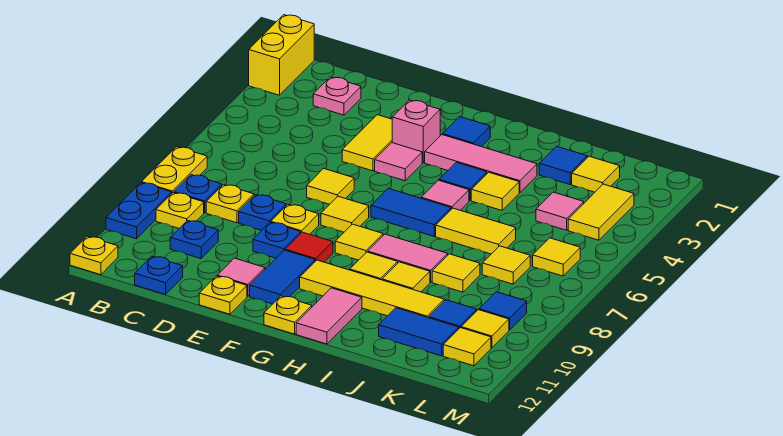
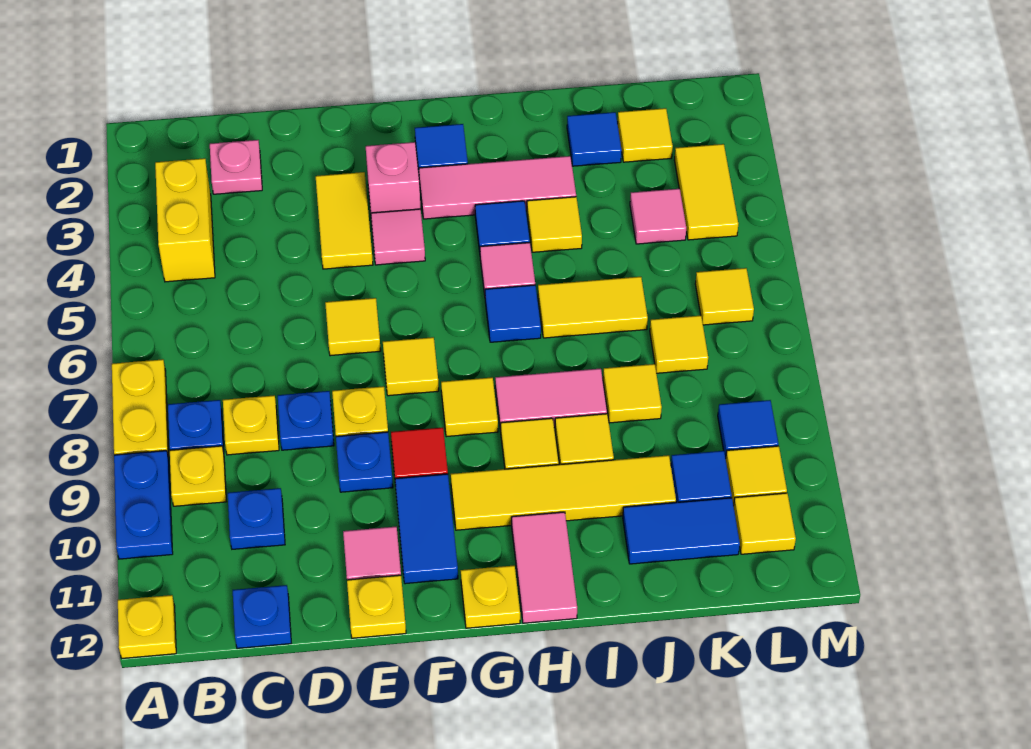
yellow 1x2 brick [249,15,314,95] -> yellow 1x2 brick moved to [155,158,215,282]
blue 1x2 tile [371,188,451,236] -> blue 1x1 tile [485,285,541,342]

